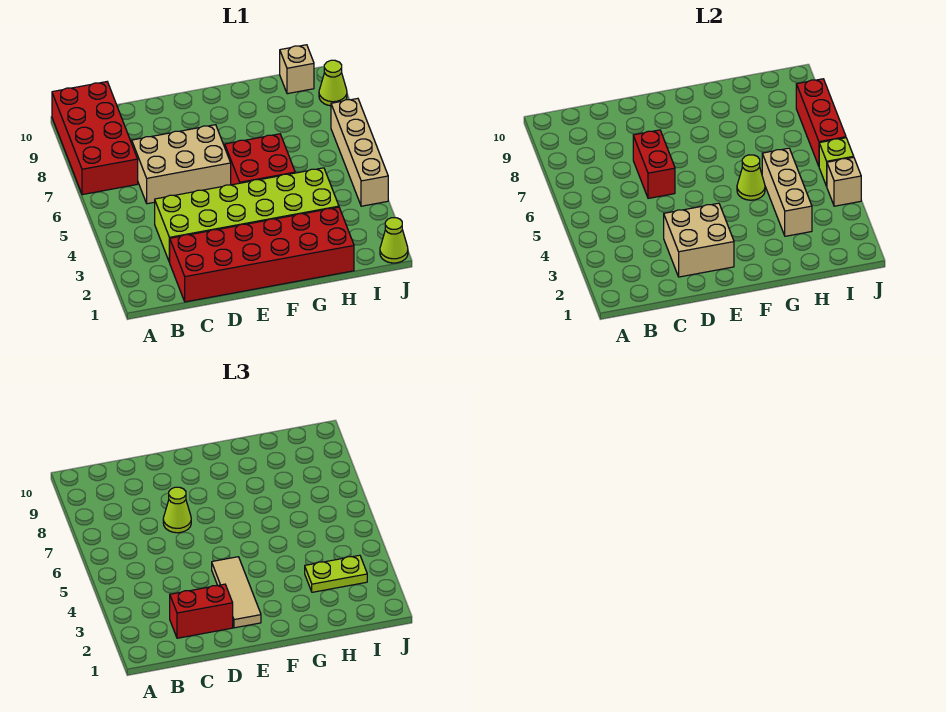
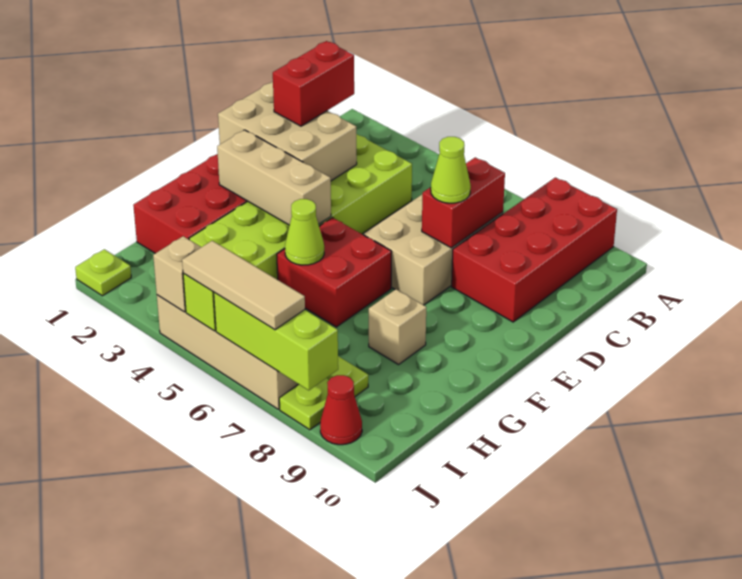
red 2x4 brick [52,82,138,195] -> red 2x4 brick turned to [452,177,617,322]
tan 2x2 brick [664,203,734,277] -> tan 2x3 brick [218,82,357,181]
red 1x2 brick [633,130,675,198] -> red 1x2 brick turned to [422,157,505,248]
tan 1x3 tile [212,557,261,628] -> tan 1x3 tile moved to [182,241,305,330]
tan 1x3 brick [762,148,812,236] -> tan 1x3 brick moved to [217,130,331,225]
lime 1x2 plate [305,555,367,592] -> lime 1x2 plate moved to [279,356,368,430]
tan 1x1 brick [280,45,314,94] -> tan 1x1 brick moved to [369,289,426,365]
lime 1x1 cone [380,218,408,263] -> lime 1x1 plate [75,249,131,296]
red 1x3 brick [796,79,846,166] -> lime 1x3 brick [214,292,338,390]
lime 1x1 cone [319,60,347,106] -> red 1x1 cone [320,375,362,445]

